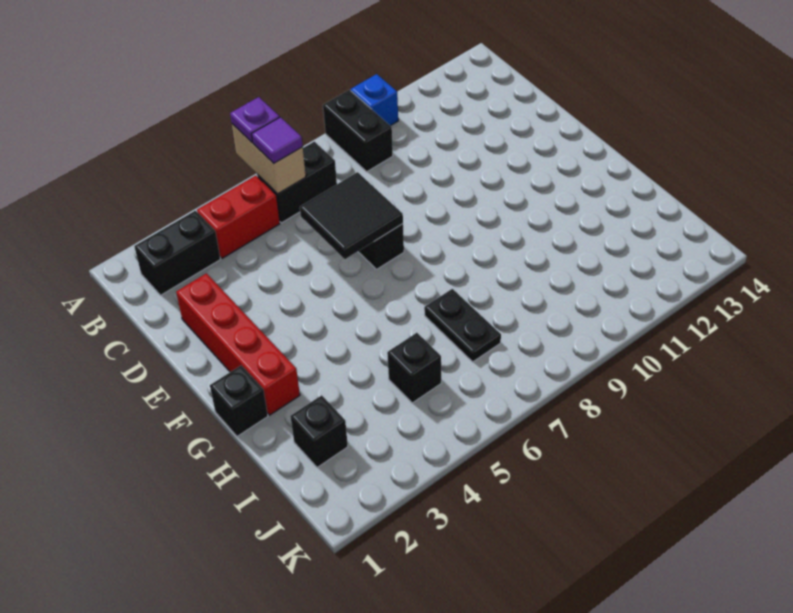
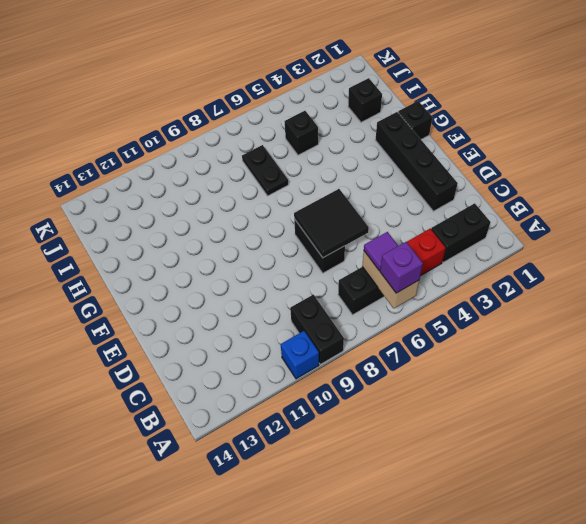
purple 1x1 plate [230,97,280,142] -> purple 1x1 brick [380,242,423,293]
red 1x4 brick [176,273,300,415] -> black 1x4 brick [376,112,458,211]

